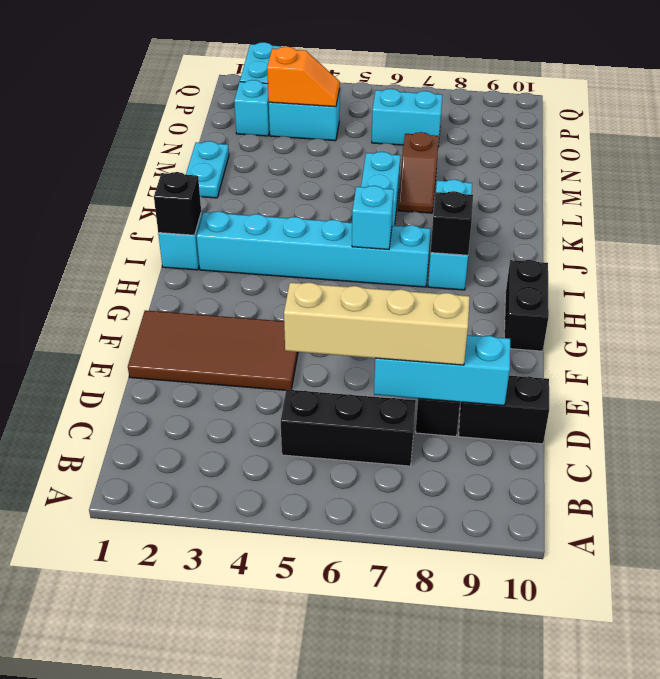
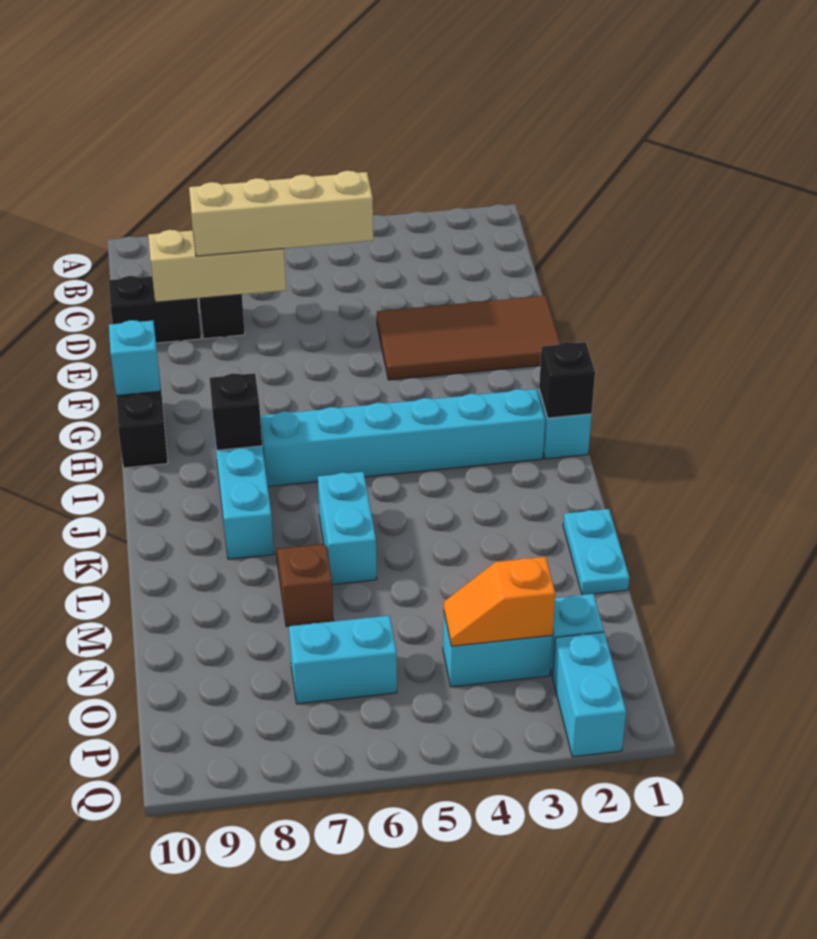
black 1x3 brick [281,390,416,466] -> none
cyan 1x3 brick [374,335,510,405] -> tan 1x3 brick [148,230,286,302]
cyan 1x1 brick [352,186,394,249] -> cyan 1x1 brick moved to [109,320,161,395]

